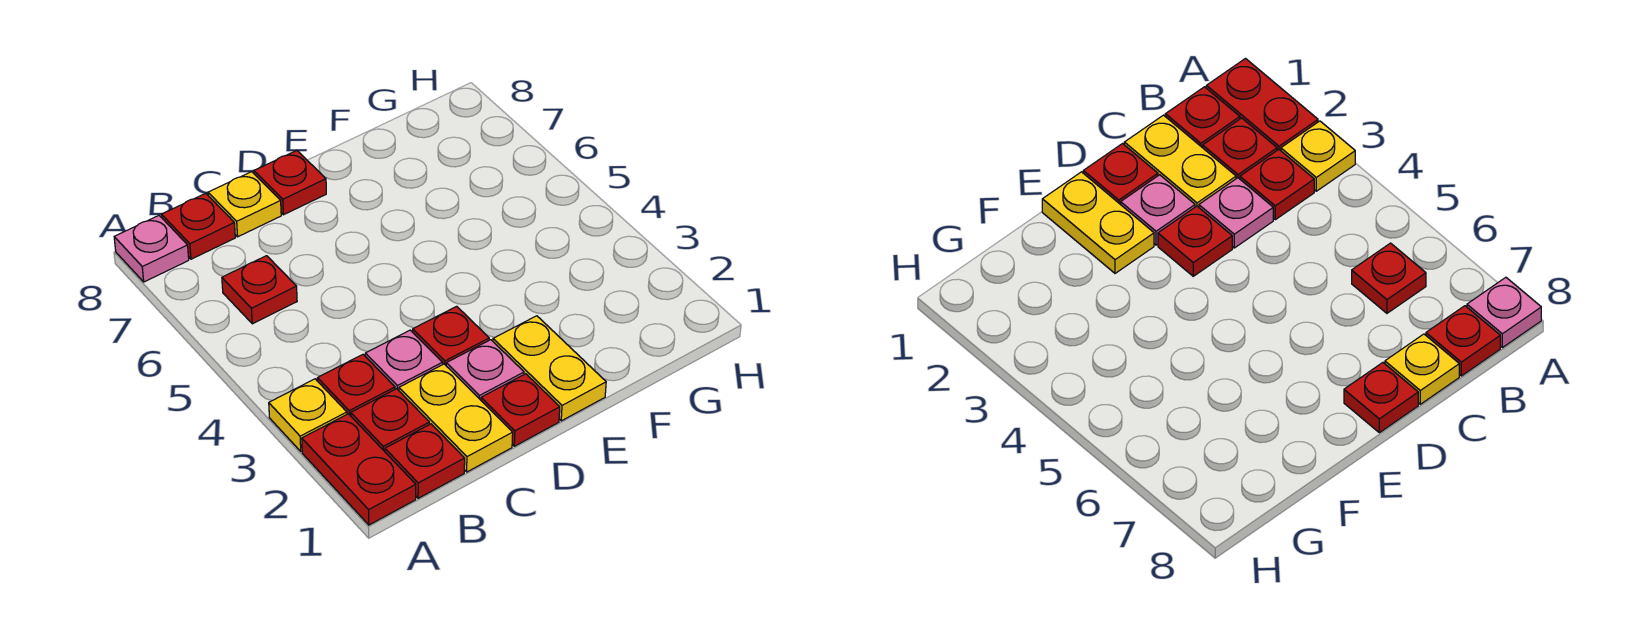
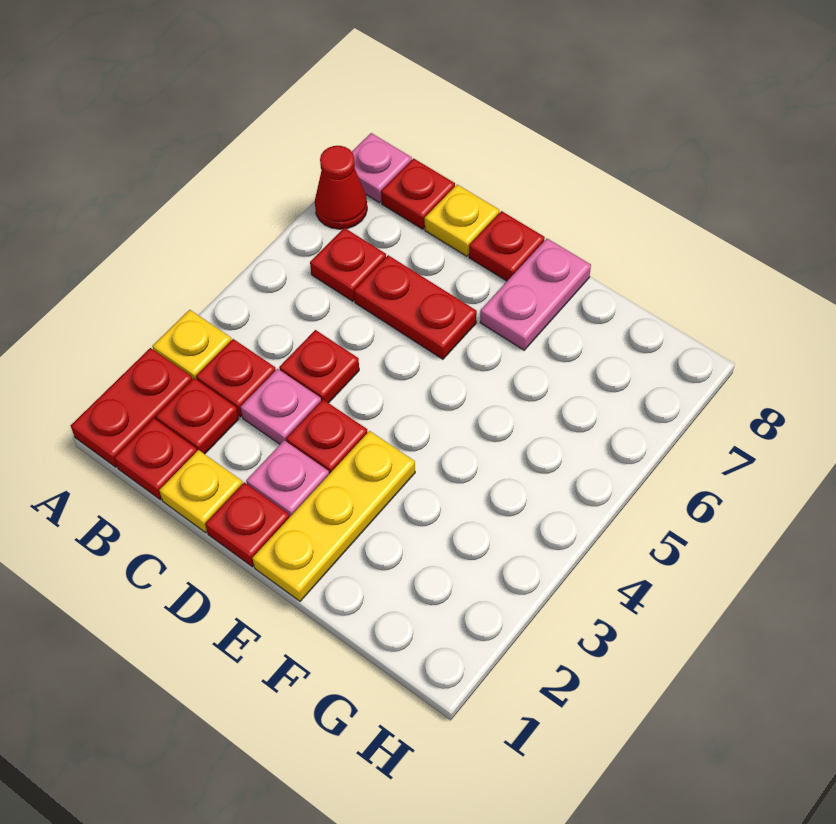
none -> red 1x1 cone [315,146,367,229]
yellow 1x2 plate [399,364,513,472] -> yellow 1x1 plate [159,450,243,533]
none -> red 1x1 plate [279,330,359,403]
none -> red 1x2 plate [354,255,477,359]
yellow 1x2 plate [493,316,606,421] -> yellow 1x3 plate [252,431,415,601]
none -> pink 1x2 plate [480,239,591,350]

